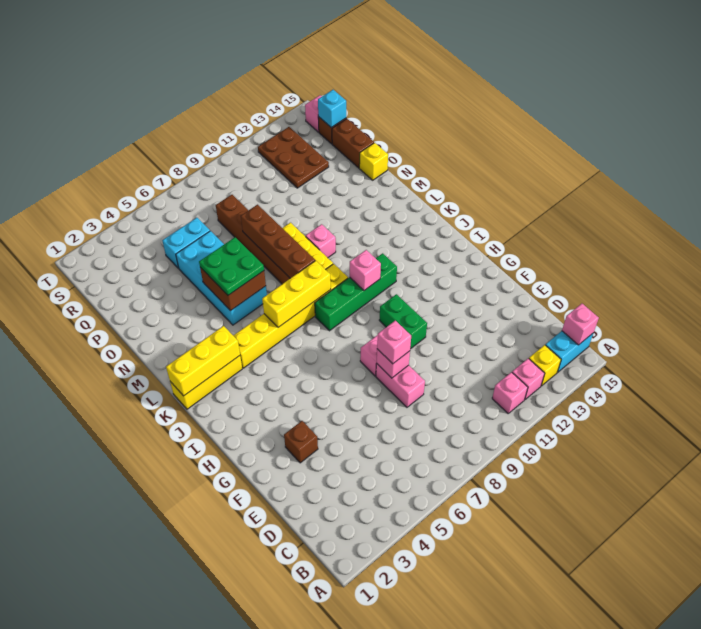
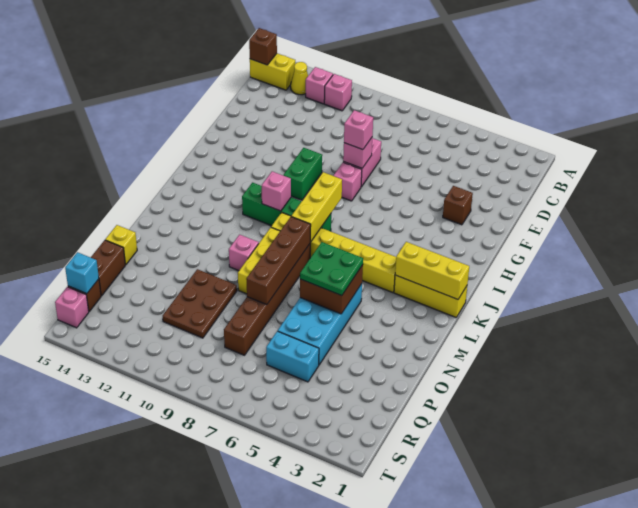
yellow 1x1 brick [529,345,561,386] -> yellow 1x1 cone [291,62,308,95]
cyan 1x2 brick [545,331,593,372] -> yellow 1x2 brick [250,53,295,90]
pink 1x1 brick [562,304,599,345] -> brown 1x1 brick [249,28,277,65]
yellow 1x3 brick [262,261,331,327] -> yellow 1x3 brick turned to [291,172,342,242]
brown 2x3 plate [258,127,329,188] -> brown 2x3 plate moved to [163,269,237,338]

